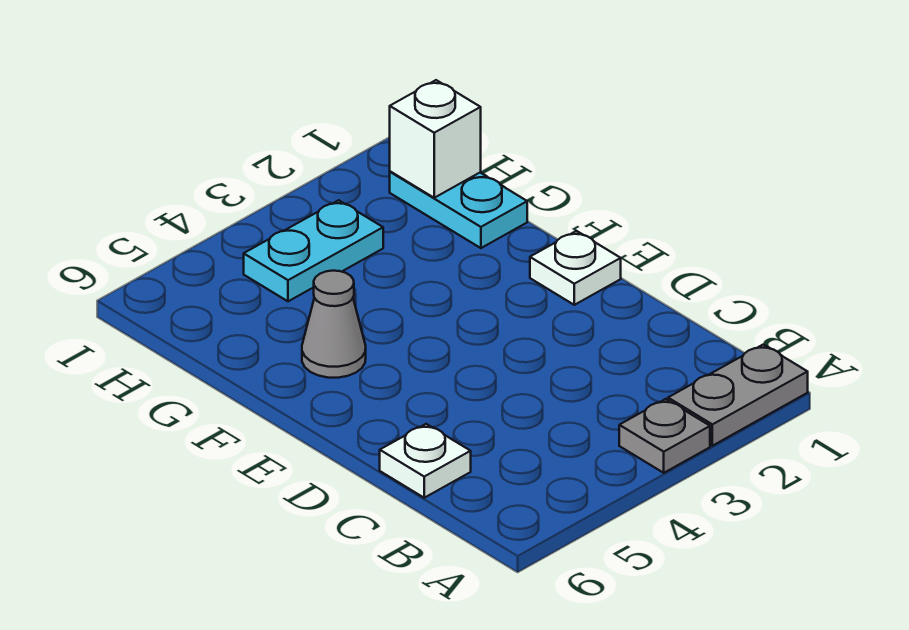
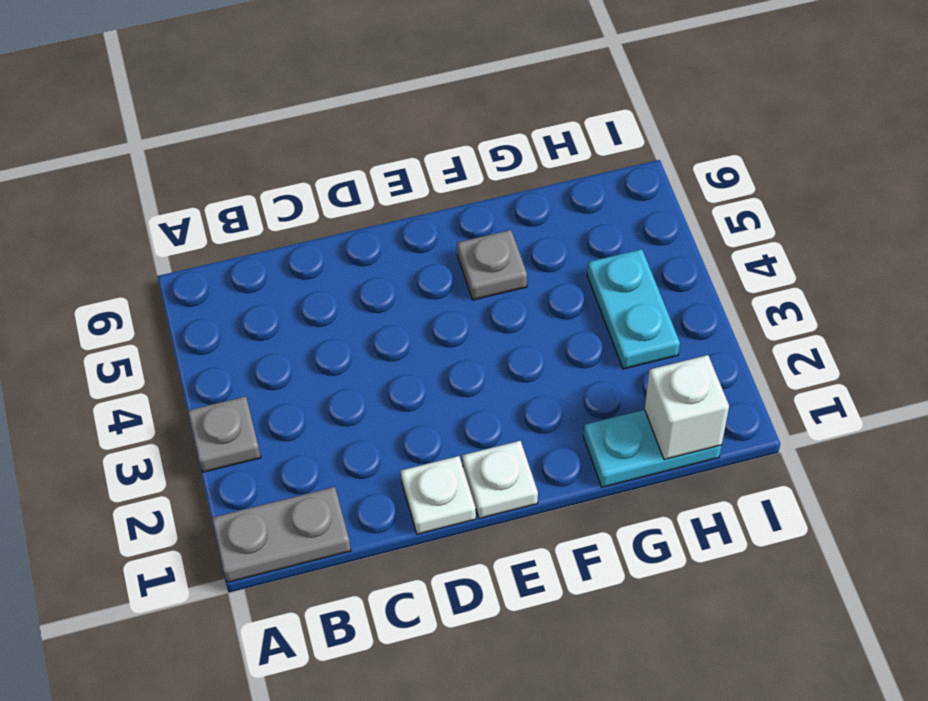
grey 1x2 plate [668,345,808,446] -> grey 1x2 plate turned to [212,487,351,582]
white 1x1 plate [380,424,471,498] -> white 1x1 plate moved to [401,456,476,534]
grey 1x1 cone [302,271,366,378] -> grey 1x1 plate [457,230,527,300]

